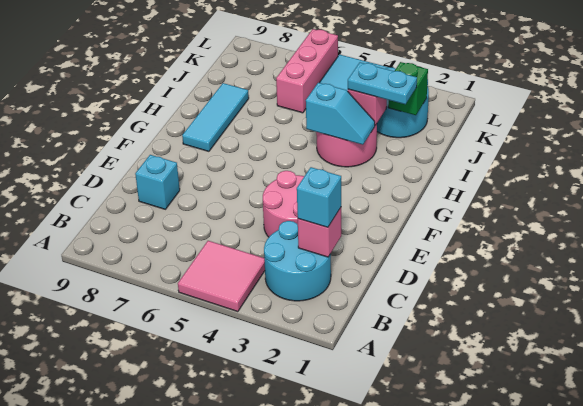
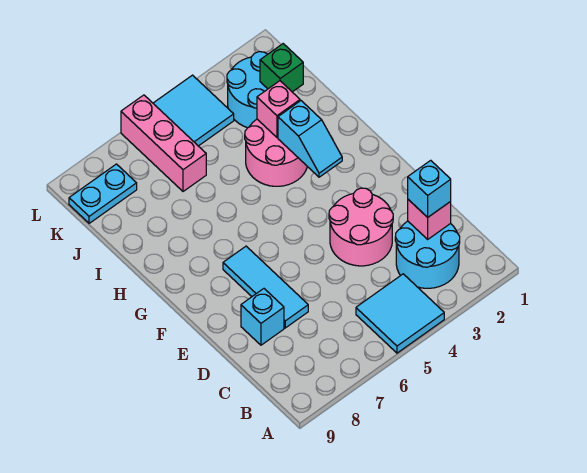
pink 2x2 tile [178,241,265,312] -> cyan 2x2 tile [356,274,444,353]
cyan 1x3 tile [182,83,249,151] -> cyan 1x3 tile moved to [223,246,308,328]
cyan 1x2 slope [306,83,375,145] -> cyan 1x2 slope turned to [278,101,342,177]
cyan 1x2 plate [348,62,417,104] -> cyan 1x2 plate moved to [69,164,137,223]

